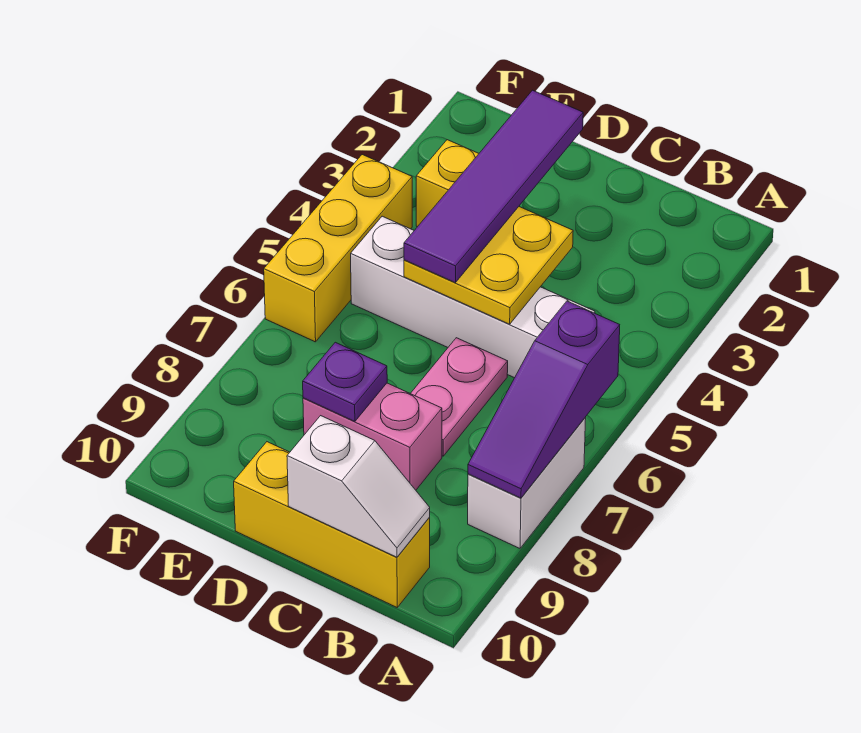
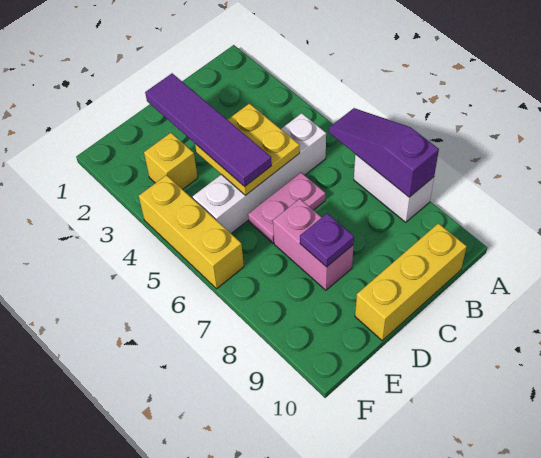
purple 1x3 slope [468,301,620,498] -> purple 1x3 slope turned to [329,108,439,197]
white 1x2 slope [287,416,430,557] -> none
pink 1x2 plate [410,338,508,456] -> pink 1x2 plate turned to [248,173,325,243]
pink 1x2 brick [303,383,442,490] -> pink 1x2 brick turned to [273,199,354,290]

